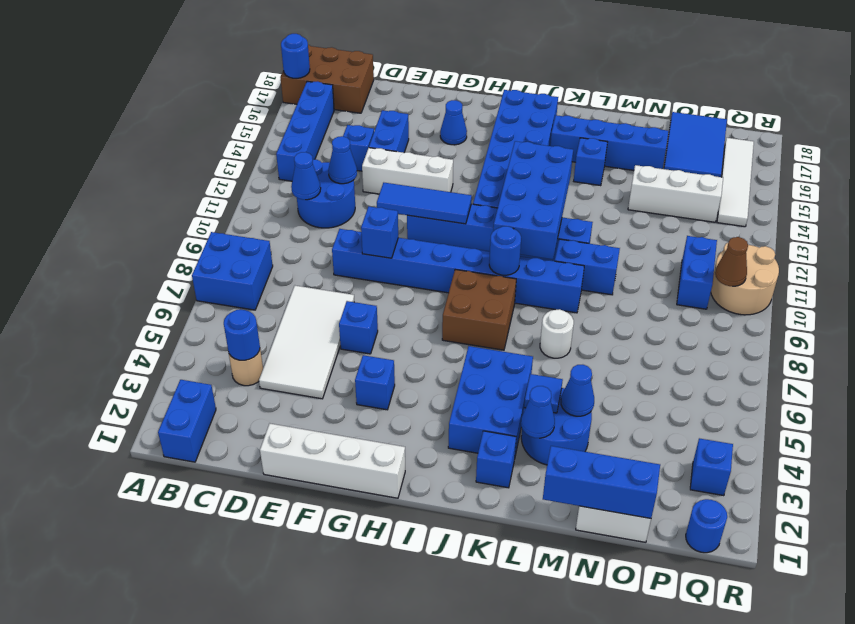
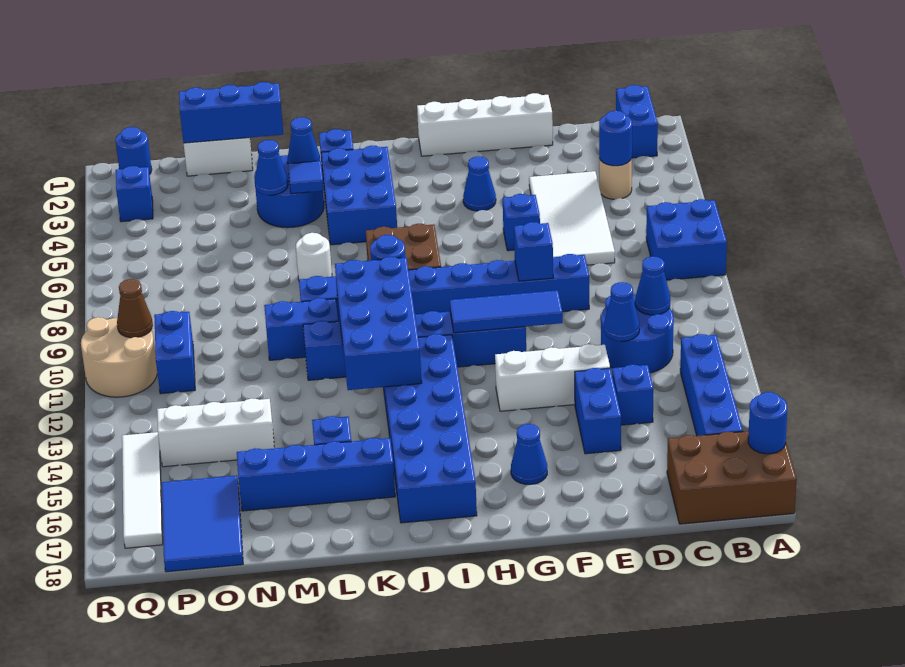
blue 1x1 brick [355,355,395,410] -> blue 1x1 cone [463,156,496,211]

